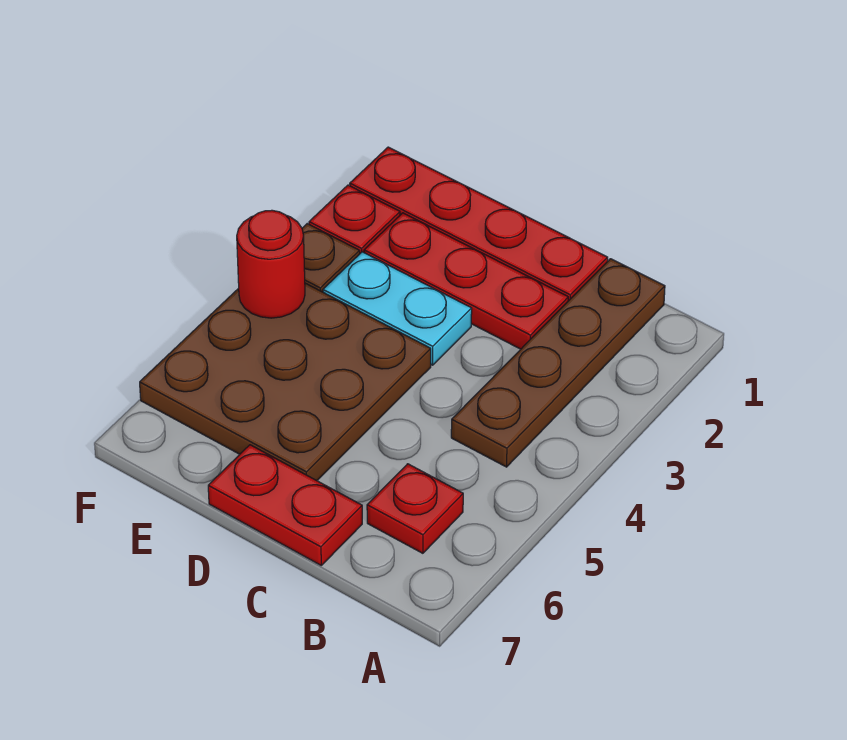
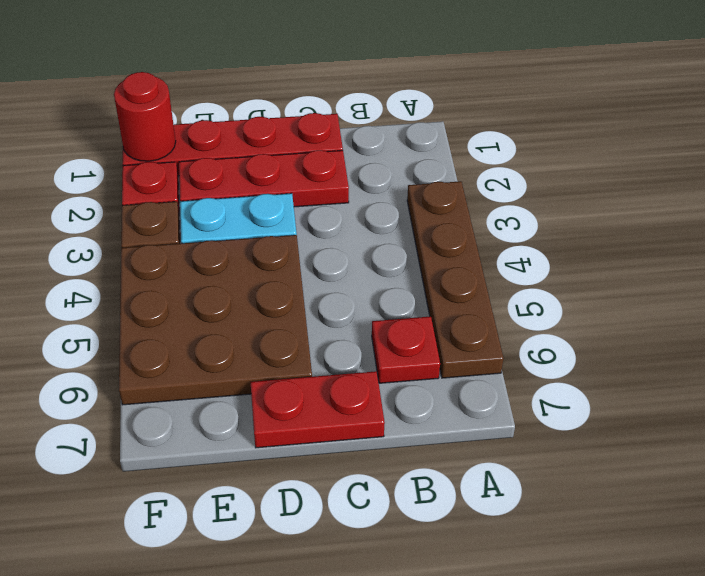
brown 1x4 plate [451,259,665,467] -> brown 1x4 plate moved to [407,181,504,378]
red 1x1 round brick [237,210,305,318] -> red 1x1 round brick moved to [114,72,176,161]

